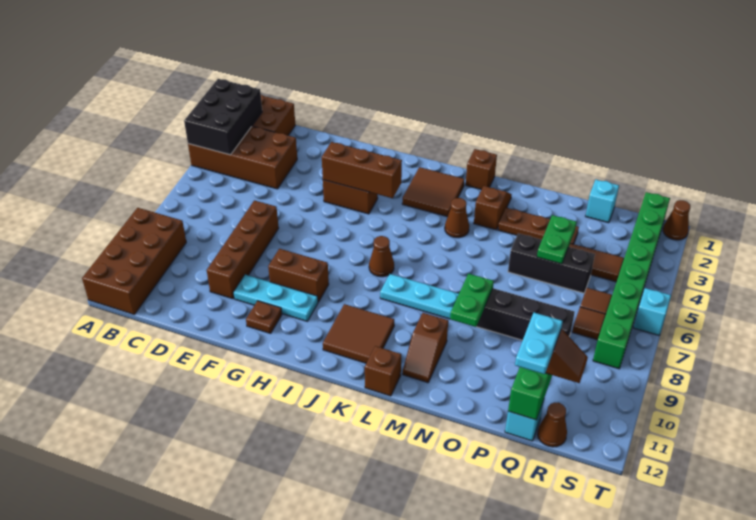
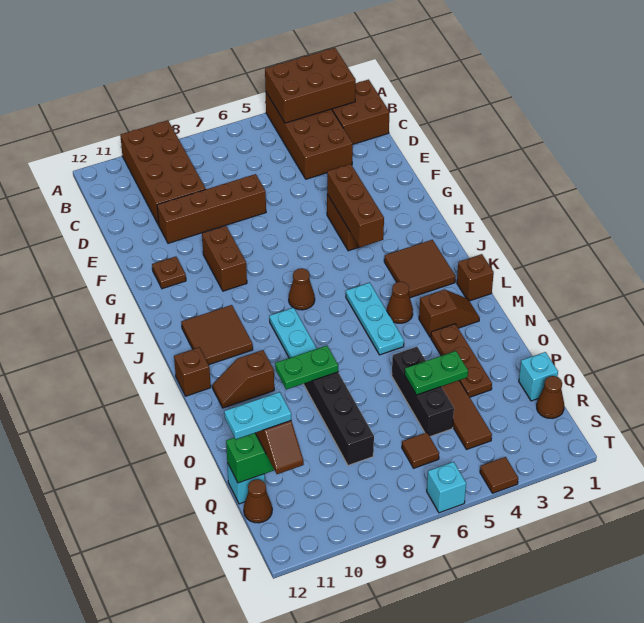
black 2x3 brick [184,79,262,155] -> brown 2x3 brick [265,48,356,123]
brown 2x4 brick [82,208,186,314] -> brown 2x4 brick turned to [120,120,206,225]
cyan 1x3 plate [233,275,318,321] -> cyan 1x3 plate moved to [346,283,404,355]
brown 1x1 tile [572,307,606,340] -> brown 1x1 tile moved to [480,457,518,493]
green 1x8 brick [593,192,670,369] -> none
brown 1x1 cone [663,200,690,240] -> brown 1x1 cone moved to [537,376,564,419]

